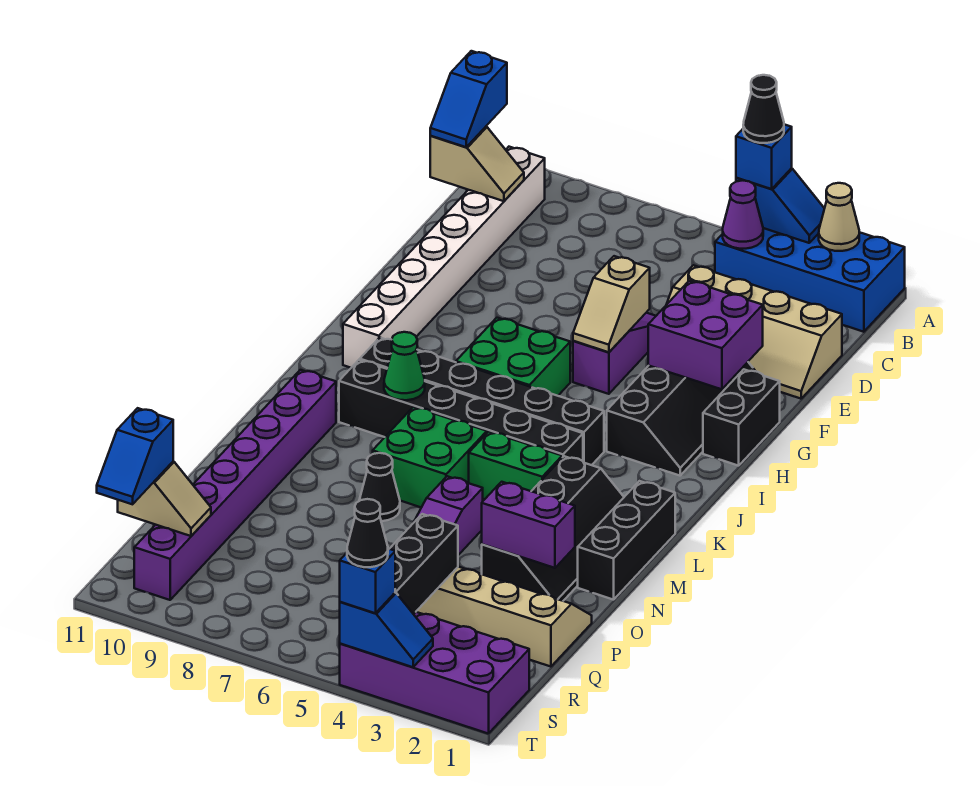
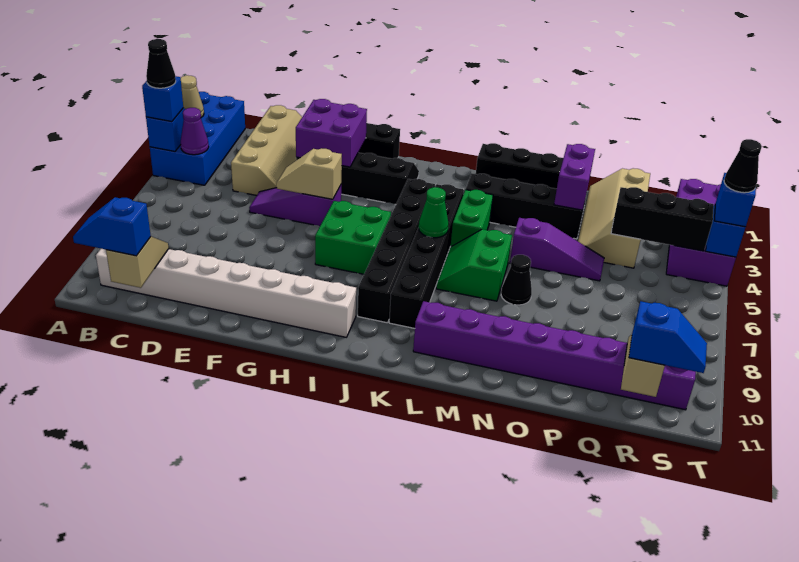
blue 1x2 slope [430,51,507,147] -> blue 1x2 slope turned to [73,197,151,256]
tan 1x2 slope [573,256,650,352] -> tan 1x2 slope turned to [276,148,342,199]
green 1x1 cone [384,332,425,400] -> green 1x1 cone moved to [419,187,449,238]
green 2x2 brick [373,407,487,507] -> green 2x2 slope [436,229,512,301]

